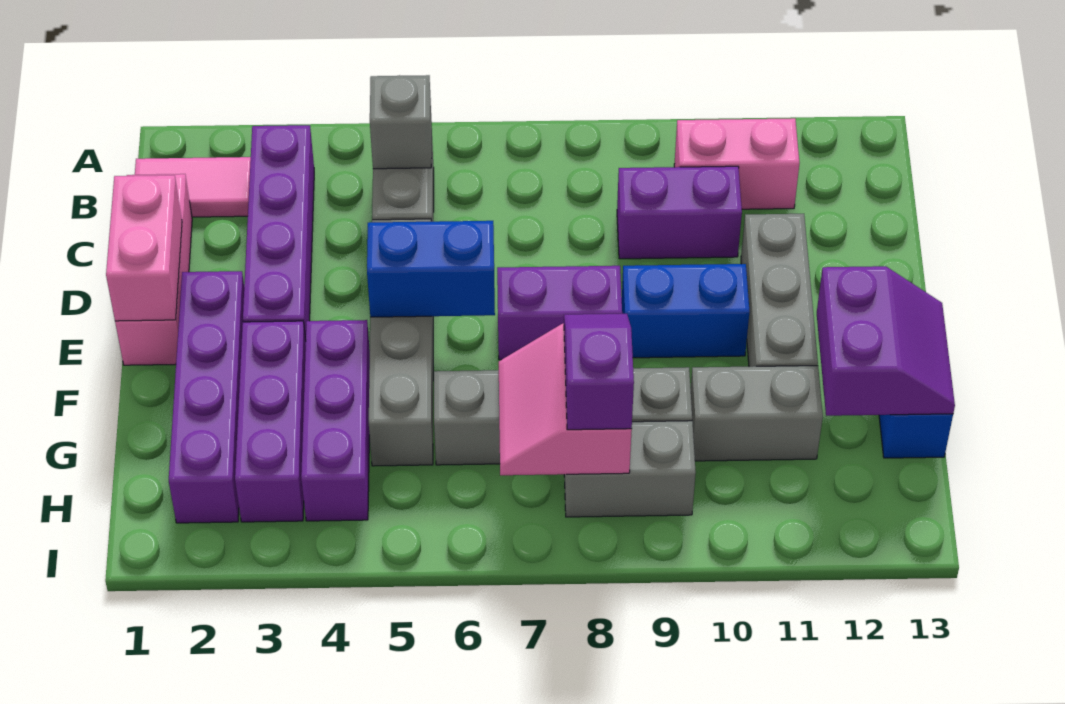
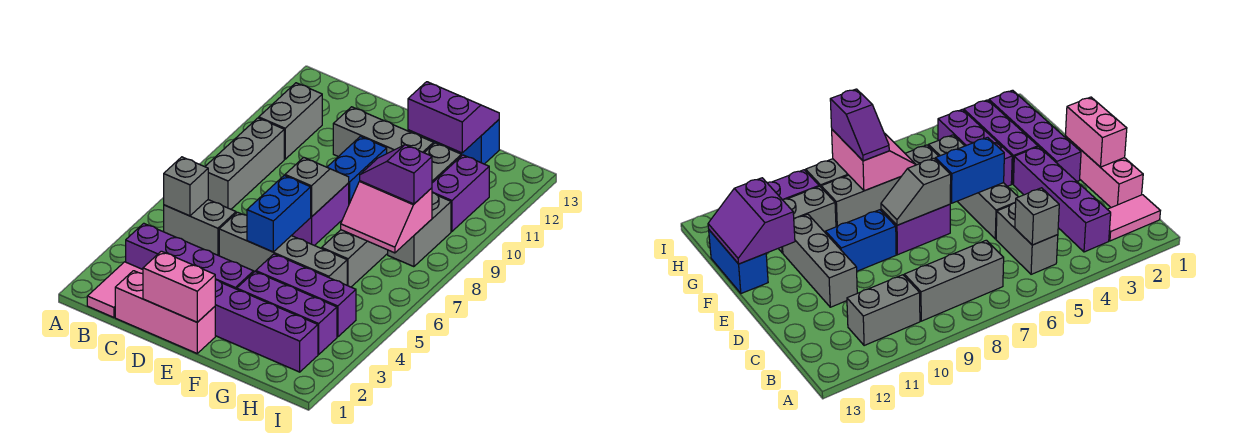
none -> grey 1x3 brick [205,118,284,209]
pink 1x2 brick [674,118,800,209] -> grey 1x2 brick [259,83,322,159]
purple 1x2 brick [617,166,742,259] -> purple 1x2 brick moved to [432,155,489,231]
none -> grey 1x2 slope [285,157,349,217]

